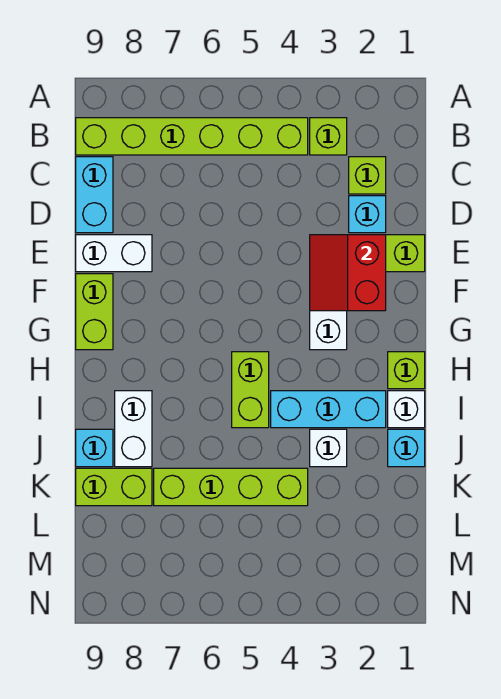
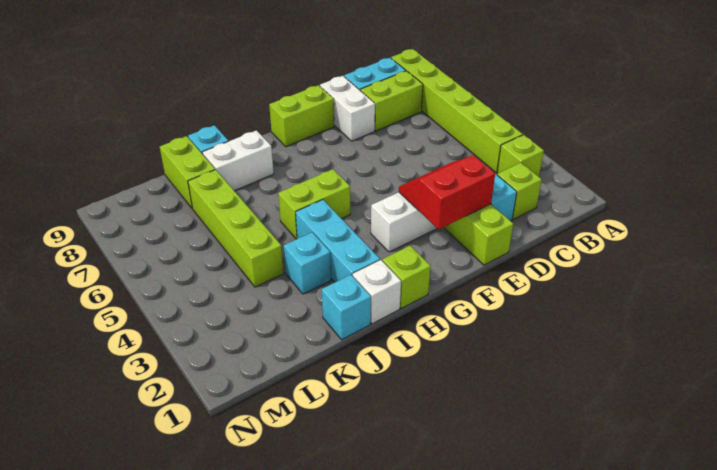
none -> lime 1x2 brick [360,71,423,131]
white 1x1 brick [310,429,347,467] -> cyan 1x1 brick [284,232,331,294]

